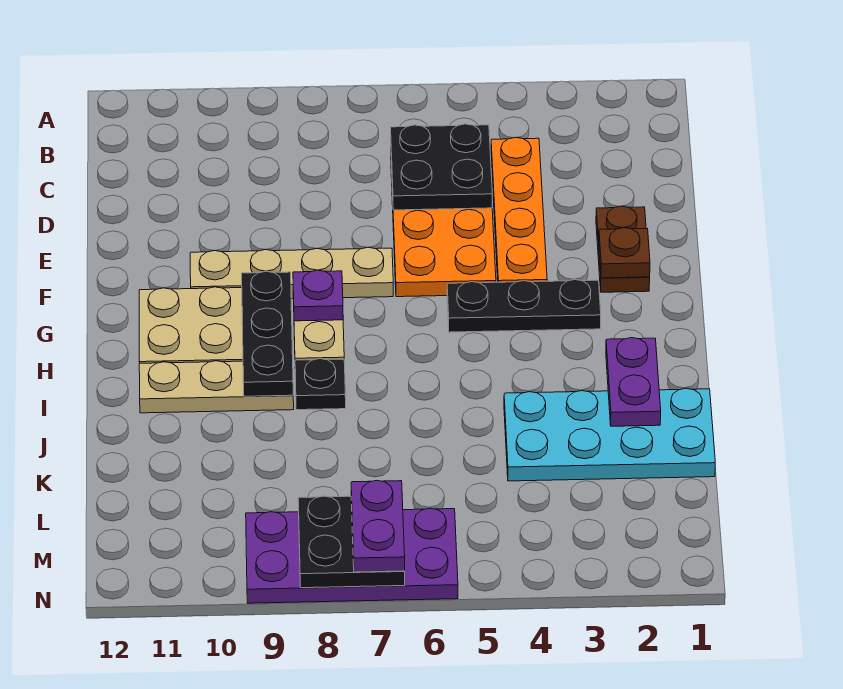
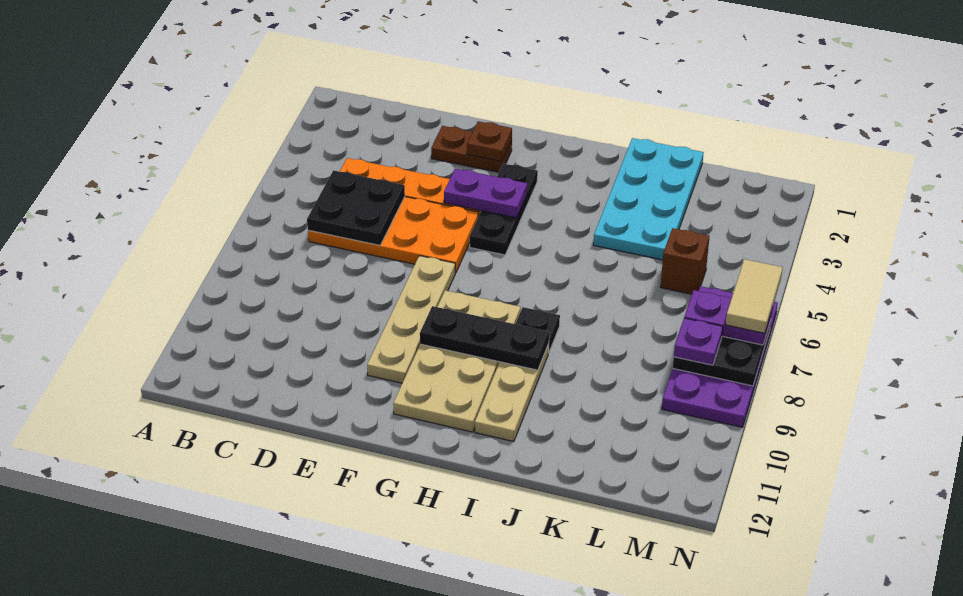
purple 1x1 plate [293,270,343,321] -> purple 1x1 plate moved to [674,318,723,365]
purple 1x2 plate [606,338,661,426] -> purple 1x2 plate moved to [444,169,527,218]
none -> brown 1x1 brick [661,228,710,294]
none -> tan 1x2 tile [726,259,783,333]

